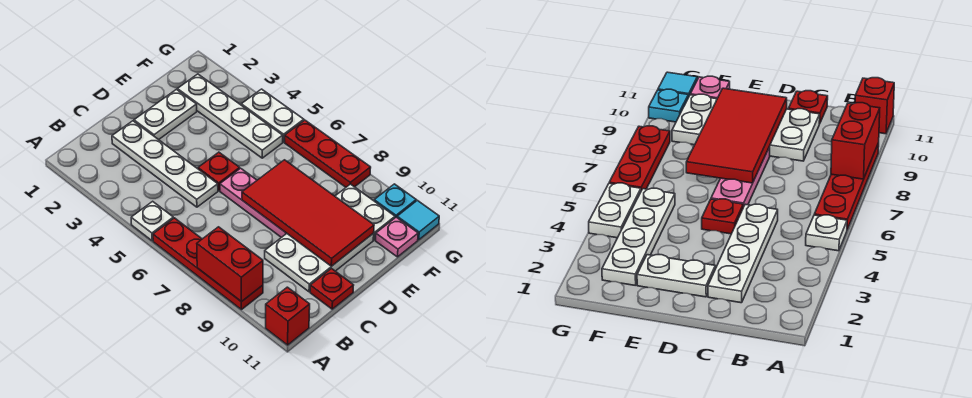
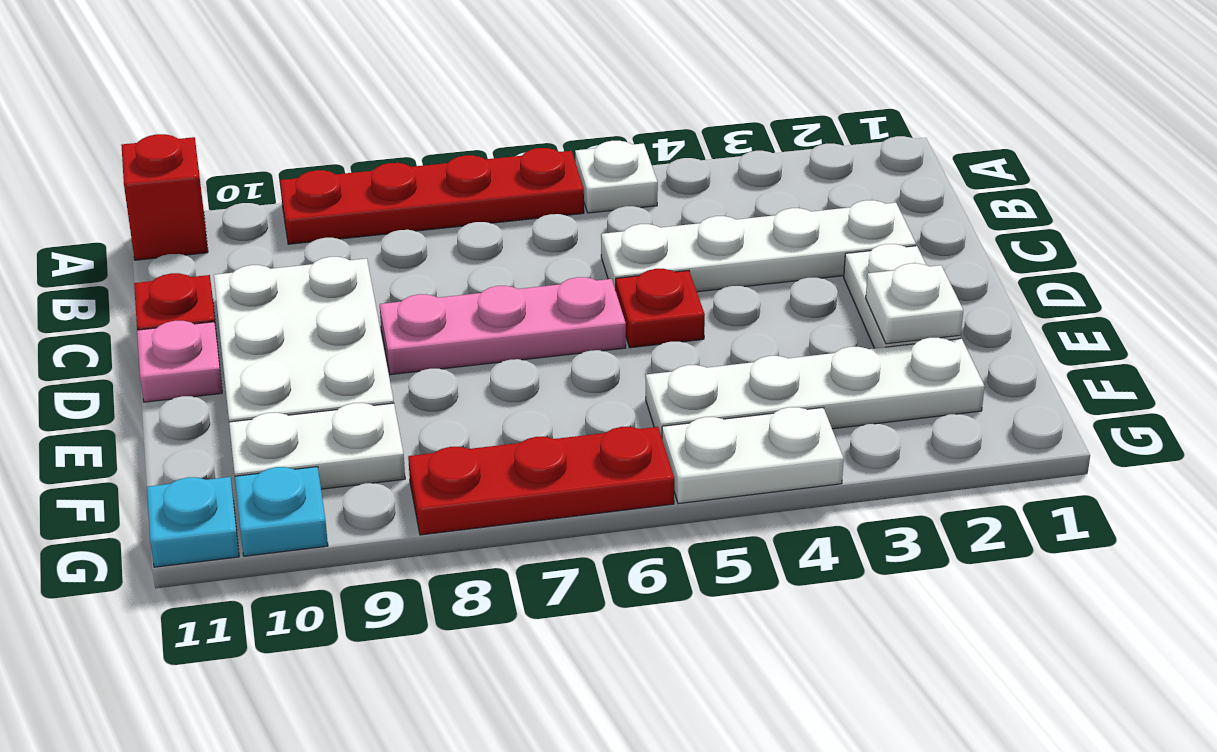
red 1x2 brick [197,227,263,302] -> none
red 2x4 tile [242,160,374,266] -> none
none -> white 1x1 plate [866,263,963,344]
pink 1x1 plate [375,217,418,257] -> pink 1x1 plate moved to [137,321,222,402]
cyan 1x1 tile [397,200,439,240] -> cyan 1x1 plate [147,477,239,567]

